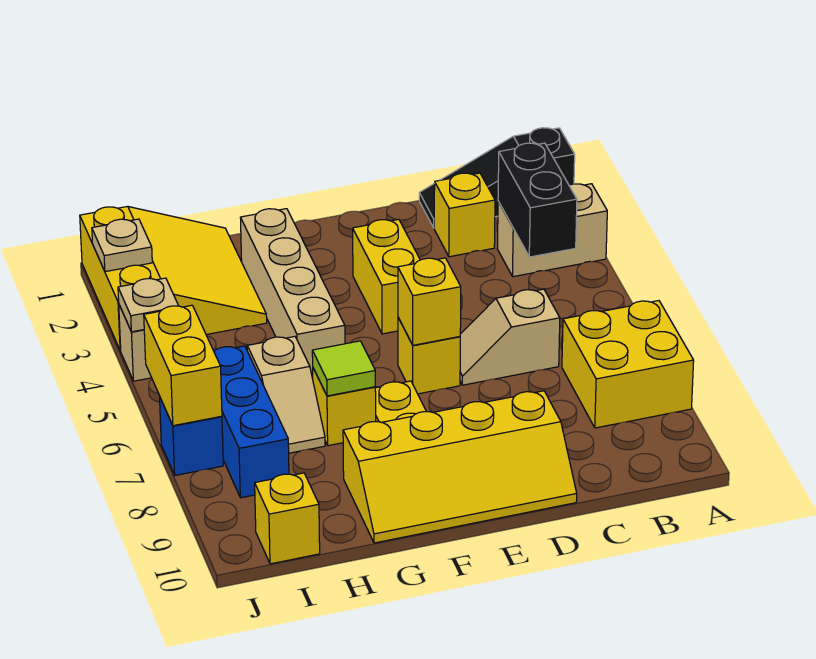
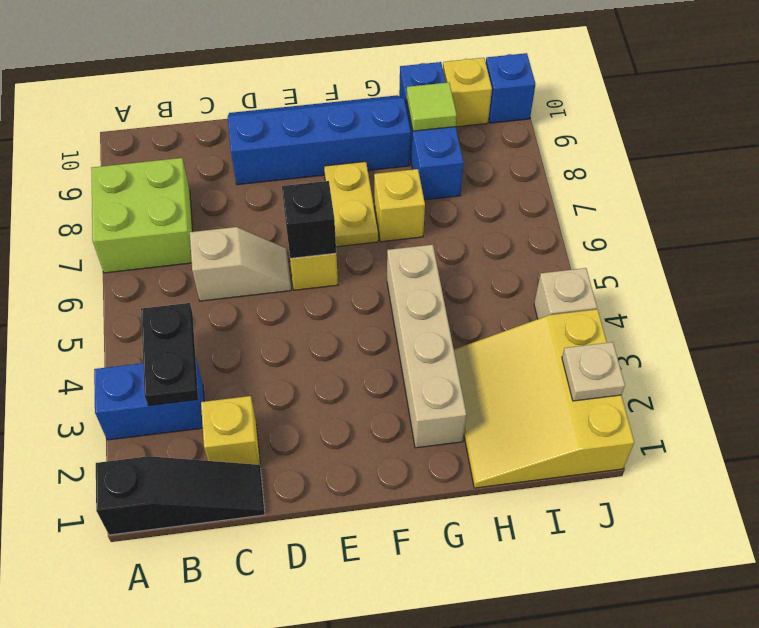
tan 1x2 brick [498,184,607,277] -> blue 1x2 brick [94,361,204,440]
yellow 2x2 brick [562,301,694,428] -> lime 2x2 brick [91,158,193,273]
black 1x2 brick [498,143,577,257] -> black 1x2 plate [141,303,198,406]
yellow 2x4 slope [343,391,577,543] -> blue 2x4 slope [228,95,411,185]
yellow 1x2 brick [353,219,420,334] -> none
yellow 1x1 brick [398,258,461,345] -> black 1x1 brick [282,181,336,258]
lime 1x1 tile [312,341,375,396] -> lime 1x1 tile moved to [407,82,457,131]
tan 1x2 slope [247,336,325,453] -> none
blue 1x3 brick [214,346,289,498] -> blue 1x3 brick moved to [399,62,464,200]
tan 1x1 plate [118,278,178,332] -> none
yellow 1x2 brick [144,305,222,426] -> none
blue 1x1 brick [160,398,223,475] -> blue 1x1 brick moved to [486,53,536,123]

